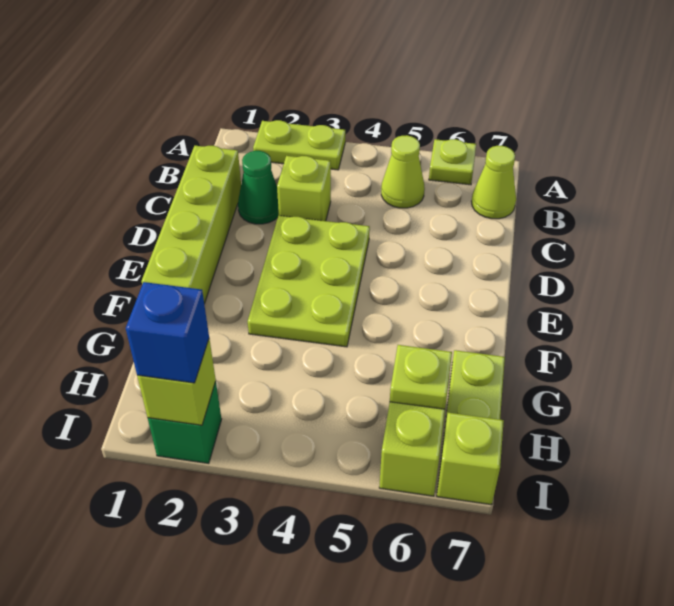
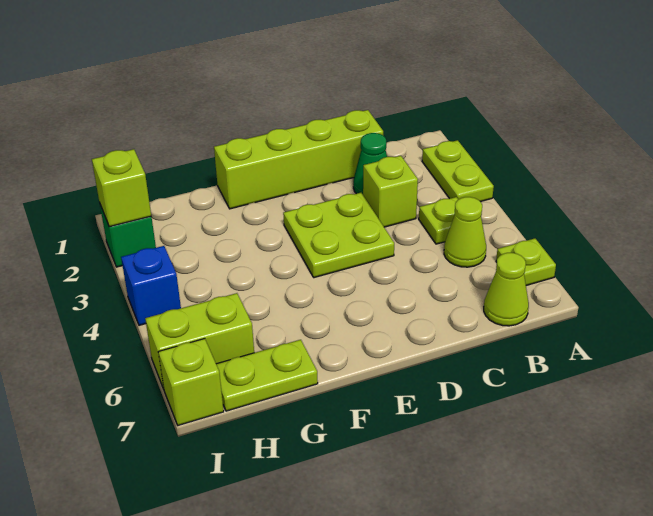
lime 2x3 plate [248,216,370,347] -> lime 2x2 plate [283,193,394,278]
lime 1x1 plate [390,345,452,409] -> lime 1x1 plate moved to [419,197,458,244]
blue 1x1 brick [126,282,209,383] -> blue 1x1 brick moved to [121,246,181,325]

